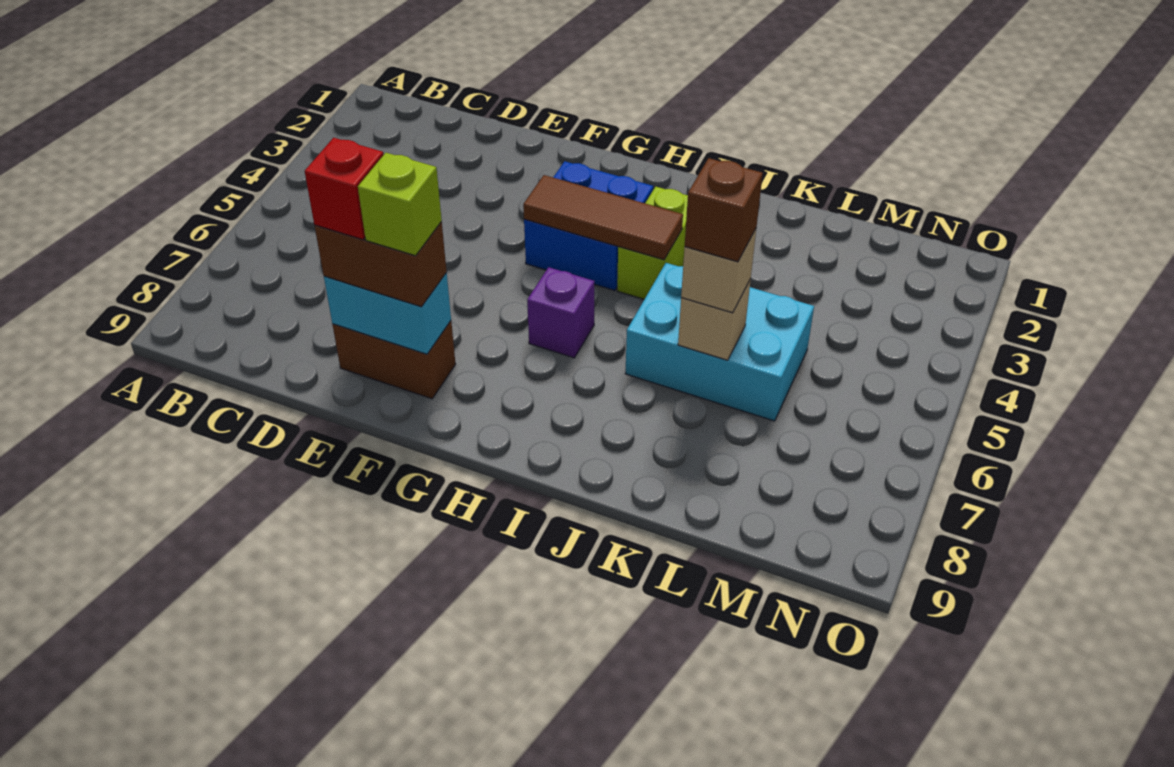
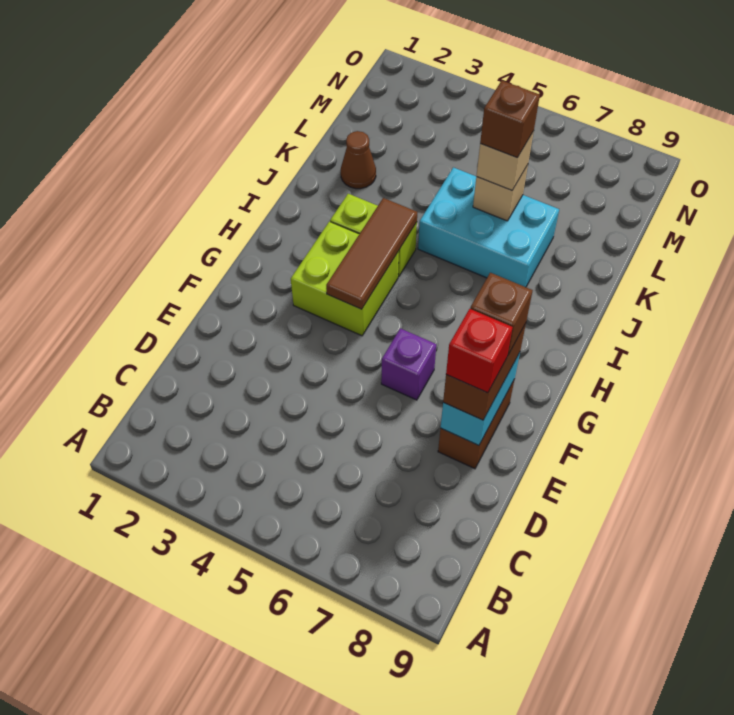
lime 1x1 brick [358,153,442,256] -> brown 1x1 brick [470,273,533,356]
blue 2x2 brick [524,161,653,290] -> lime 2x2 brick [291,222,399,336]
purple 1x1 brick [527,267,594,358] -> purple 1x1 brick moved to [381,328,436,400]
cyan 2x3 brick [625,263,814,421] -> cyan 2x3 brick turned to [418,167,559,287]
none -> brown 1x1 cone [341,131,376,189]

